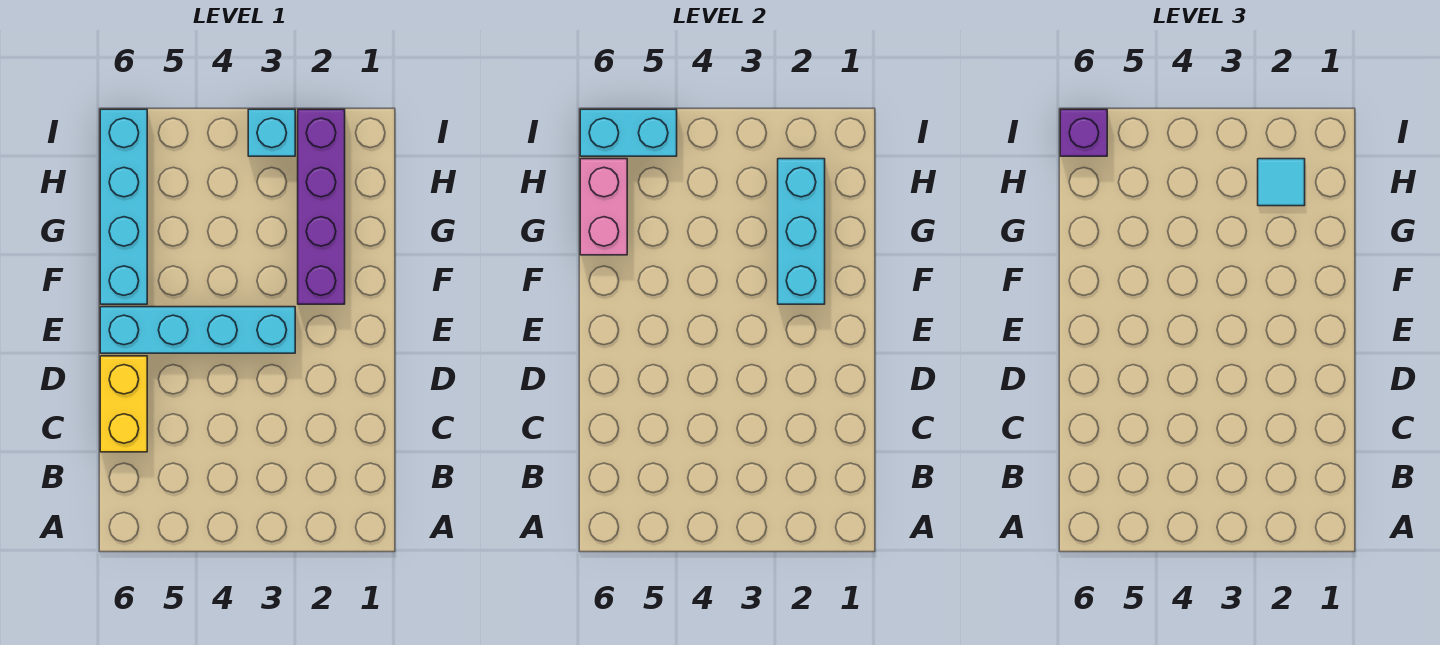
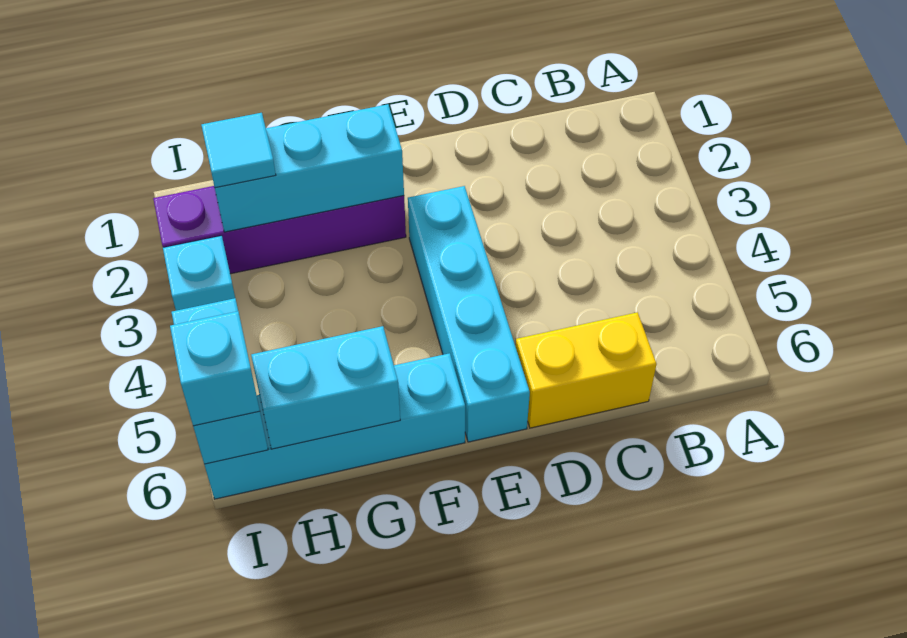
pink 1x2 brick [580,159,627,255] -> cyan 1x2 brick [251,326,400,449]
purple 1x1 brick [1060,109,1107,156] -> cyan 1x1 brick [170,311,260,426]

